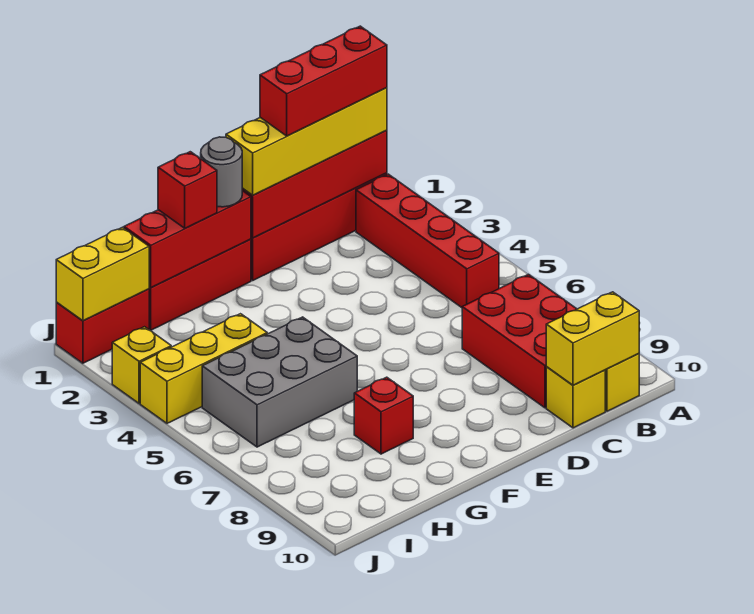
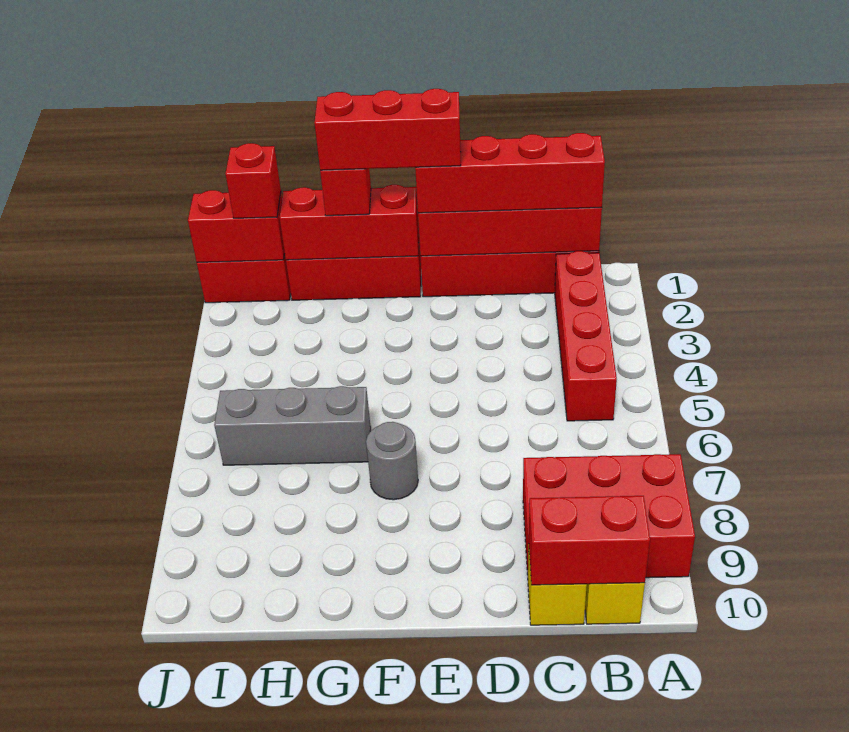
yellow 1x4 brick [226,88,387,195] -> red 1x4 brick [415,133,605,213]
red 1x3 brick [260,26,387,136] -> red 1x3 brick moved to [314,89,461,170]
red 2x3 brick [462,274,576,408] -> red 2x3 brick turned to [523,454,695,578]
yellow 1x2 brick [546,292,639,385] -> red 1x2 brick [529,496,650,585]
grey 1x1 round brick [201,137,242,207] -> grey 1x1 round brick moved to [366,422,418,500]
grey 2x3 brick [202,317,357,447] -> grey 1x3 brick [214,386,371,465]
red 1x1 brick [354,377,413,454] -> red 1x1 brick moved to [226,143,281,218]
yellow 1x3 brick [140,314,267,423] -> none
yellow 1x2 brick [56,227,149,321] -> red 1x2 brick [188,190,285,262]
yellow 1x1 brick [112,327,171,403] -> none

